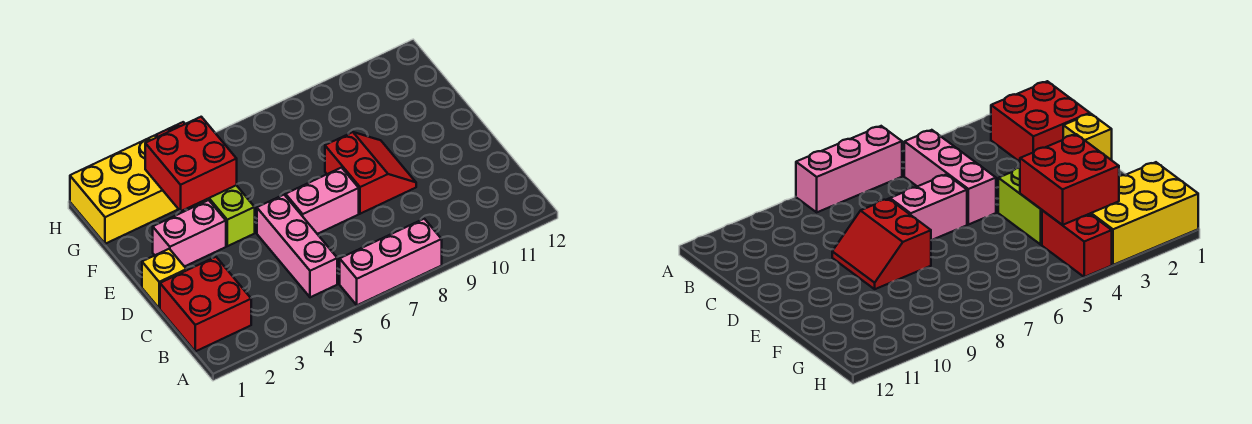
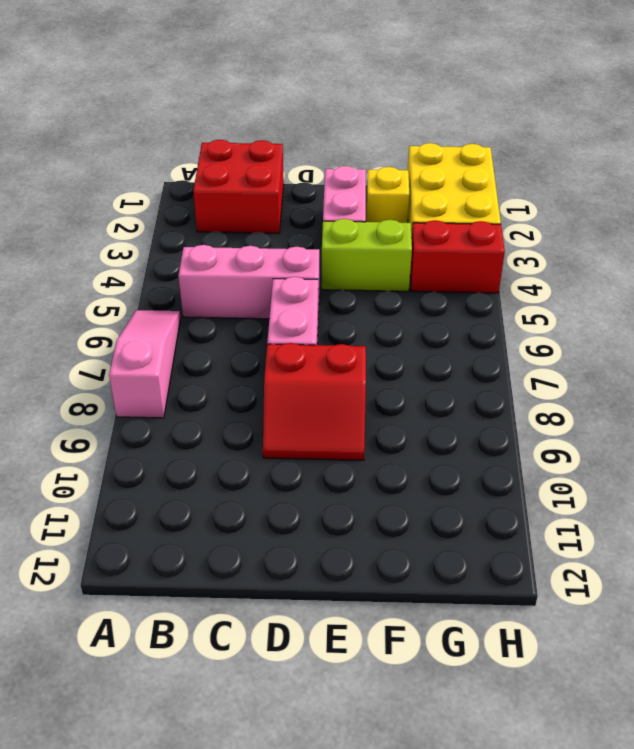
pink 1x3 brick [340,219,442,305] -> pink 1x3 slope [109,310,181,418]
yellow 1x1 brick [142,249,187,308] -> yellow 1x1 brick moved to [366,167,409,223]
red 2x2 brick [145,117,237,211] -> none

